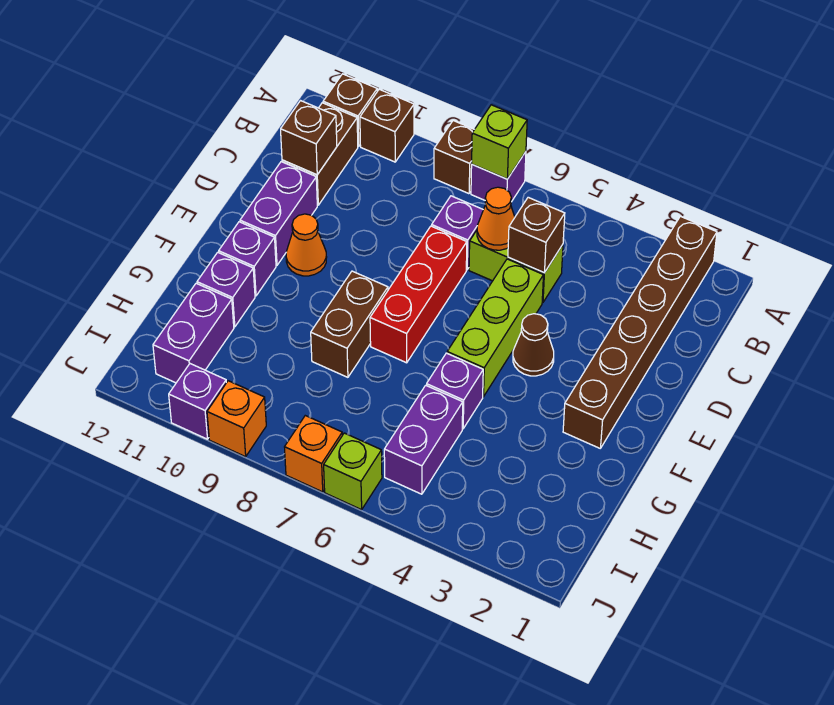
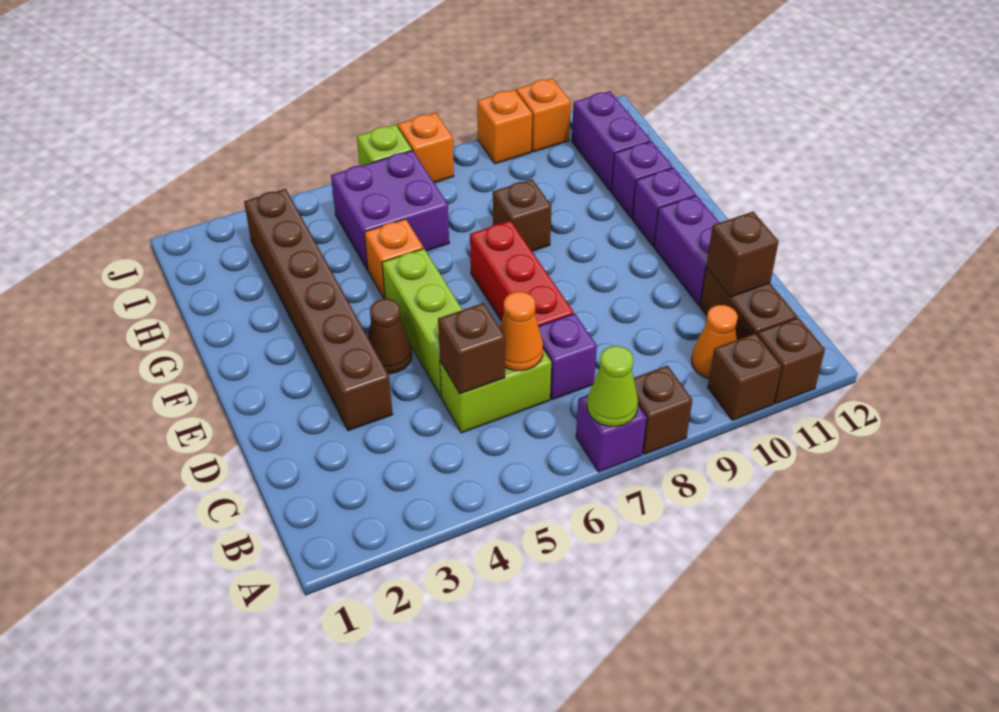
brown 1x6 brick [563,216,717,448] -> brown 1x6 brick moved to [244,189,393,431]
lime 1x1 brick [472,105,527,179] -> lime 1x1 cone [587,346,638,427]
orange 1x1 cone [286,214,327,276] -> orange 1x1 cone moved to [692,305,738,379]
brown 1x2 brick [311,271,388,377] -> brown 1x1 brick [493,179,552,251]
purple 1x1 brick [427,353,483,429] -> orange 1x1 brick [364,219,423,299]
purple 1x2 brick [384,385,463,494] -> purple 2x2 brick [331,151,449,270]
purple 1x1 brick [169,364,226,439] -> orange 1x1 brick [516,78,571,152]

